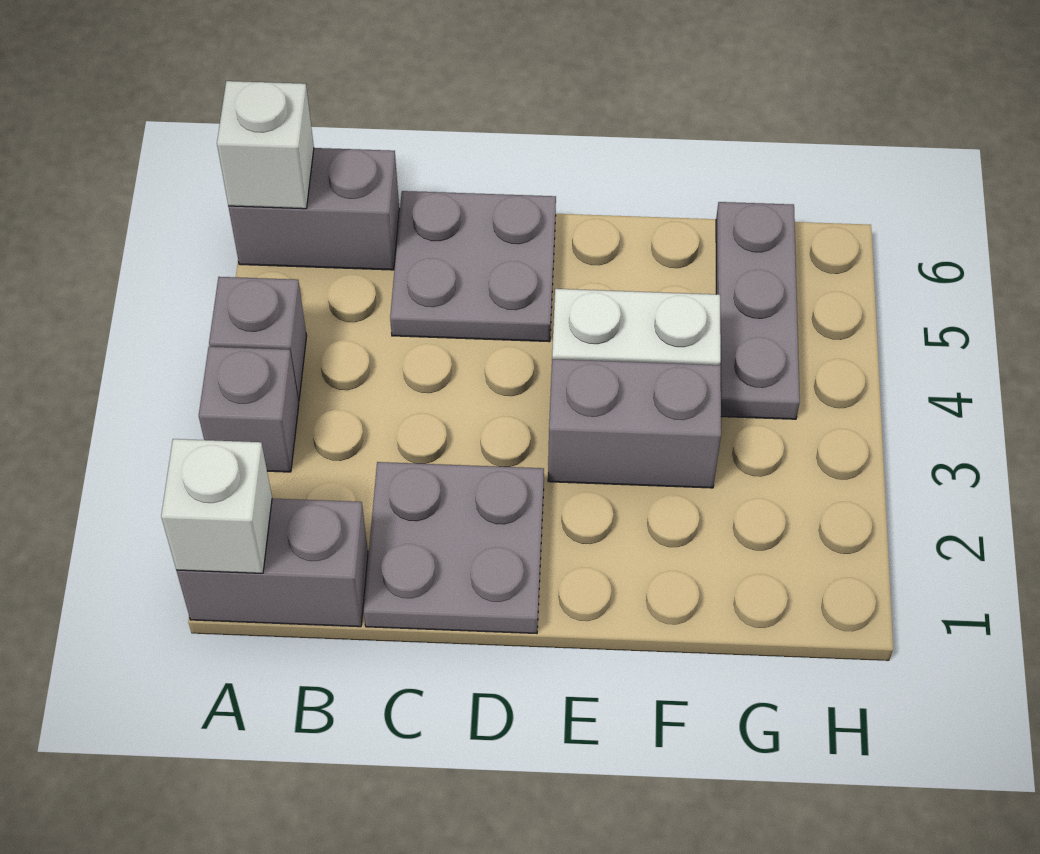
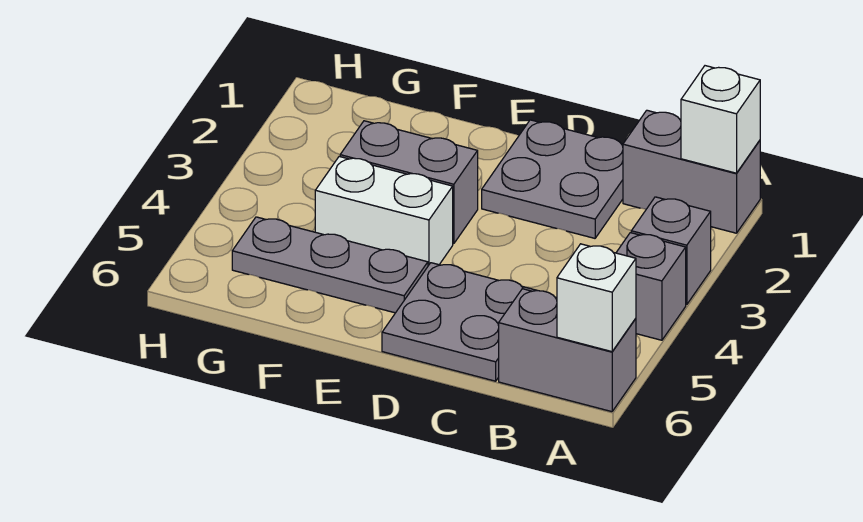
grey 1x3 plate [716,202,800,419] -> grey 1x3 plate turned to [232,217,428,313]

